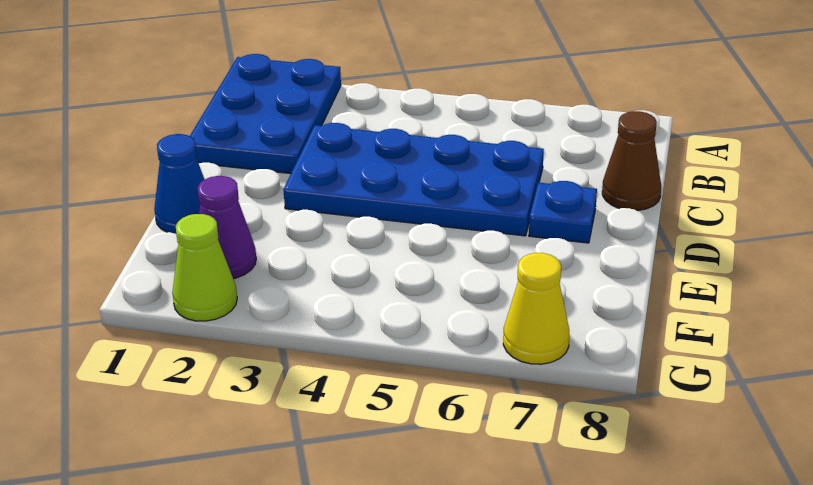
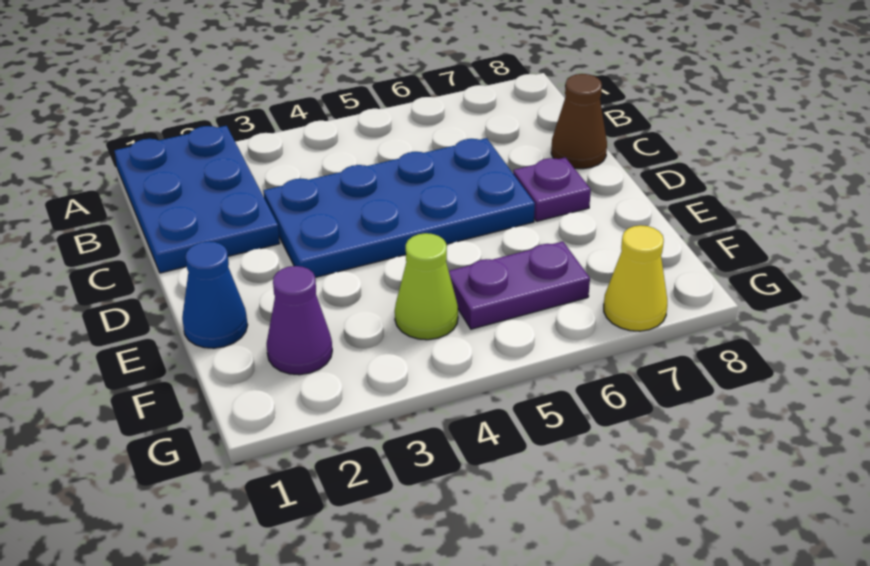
blue 1x1 plate [529,181,597,243] -> purple 1x1 plate [513,157,591,221]
none -> purple 1x2 plate [449,241,590,329]
lime 1x1 cone [172,214,237,321] -> lime 1x1 cone moved to [395,233,458,340]

